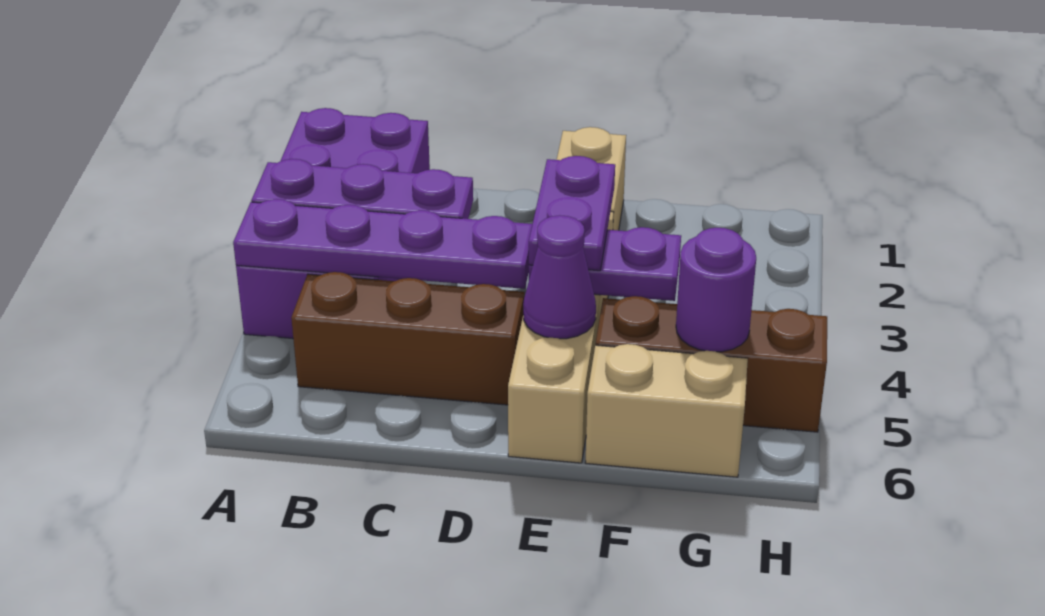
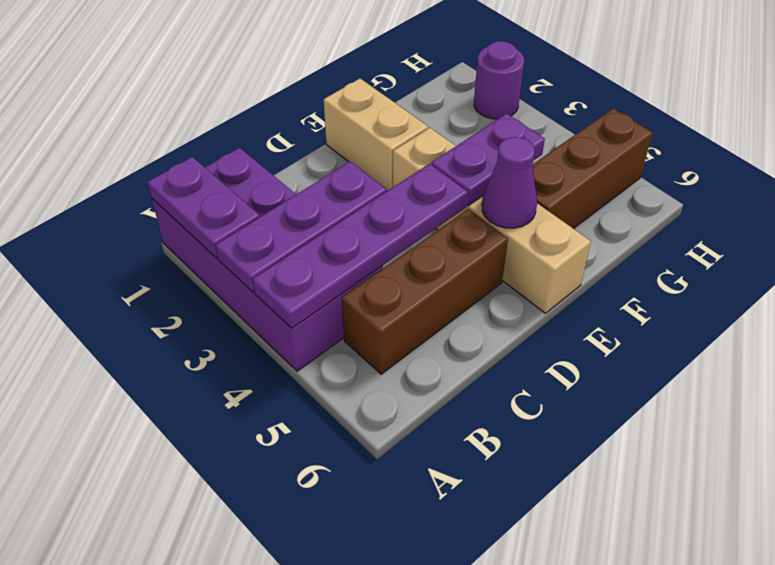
purple 1x2 plate [529,156,615,271] -> purple 1x2 plate moved to [147,157,260,258]
tan 1x2 brick [585,344,748,477] -> none
purple 1x1 round brick [676,228,756,352] -> purple 1x1 round brick moved to [474,41,524,119]

